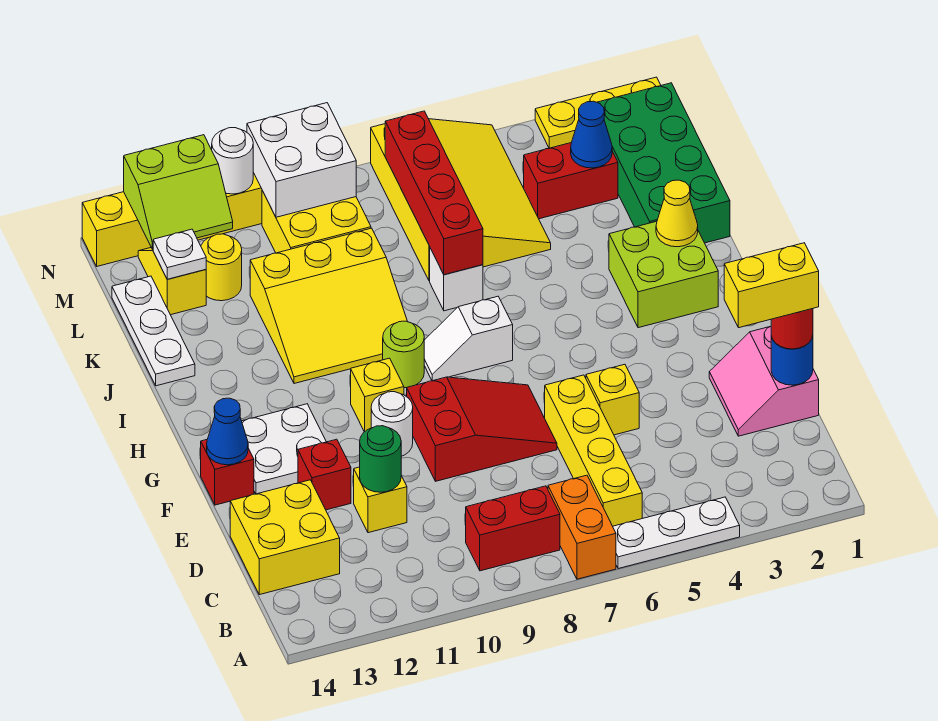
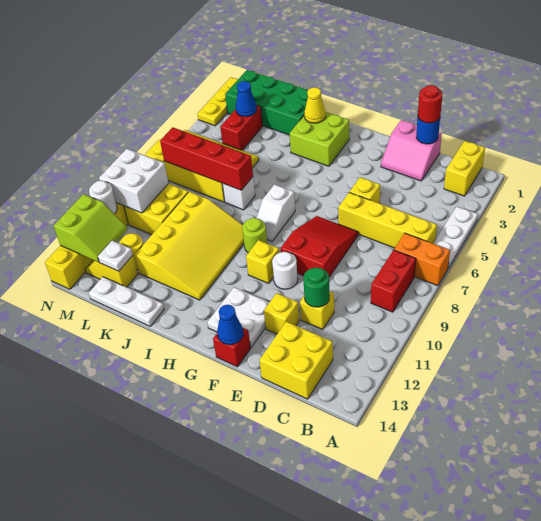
yellow 1x2 brick [724,243,819,328] -> yellow 1x2 brick moved to [444,141,485,196]
red 1x1 brick [298,439,351,510] -> yellow 1x1 brick [264,293,299,334]
yellow 3x3 slope [250,228,407,384] -> yellow 3x4 slope [135,192,244,300]

